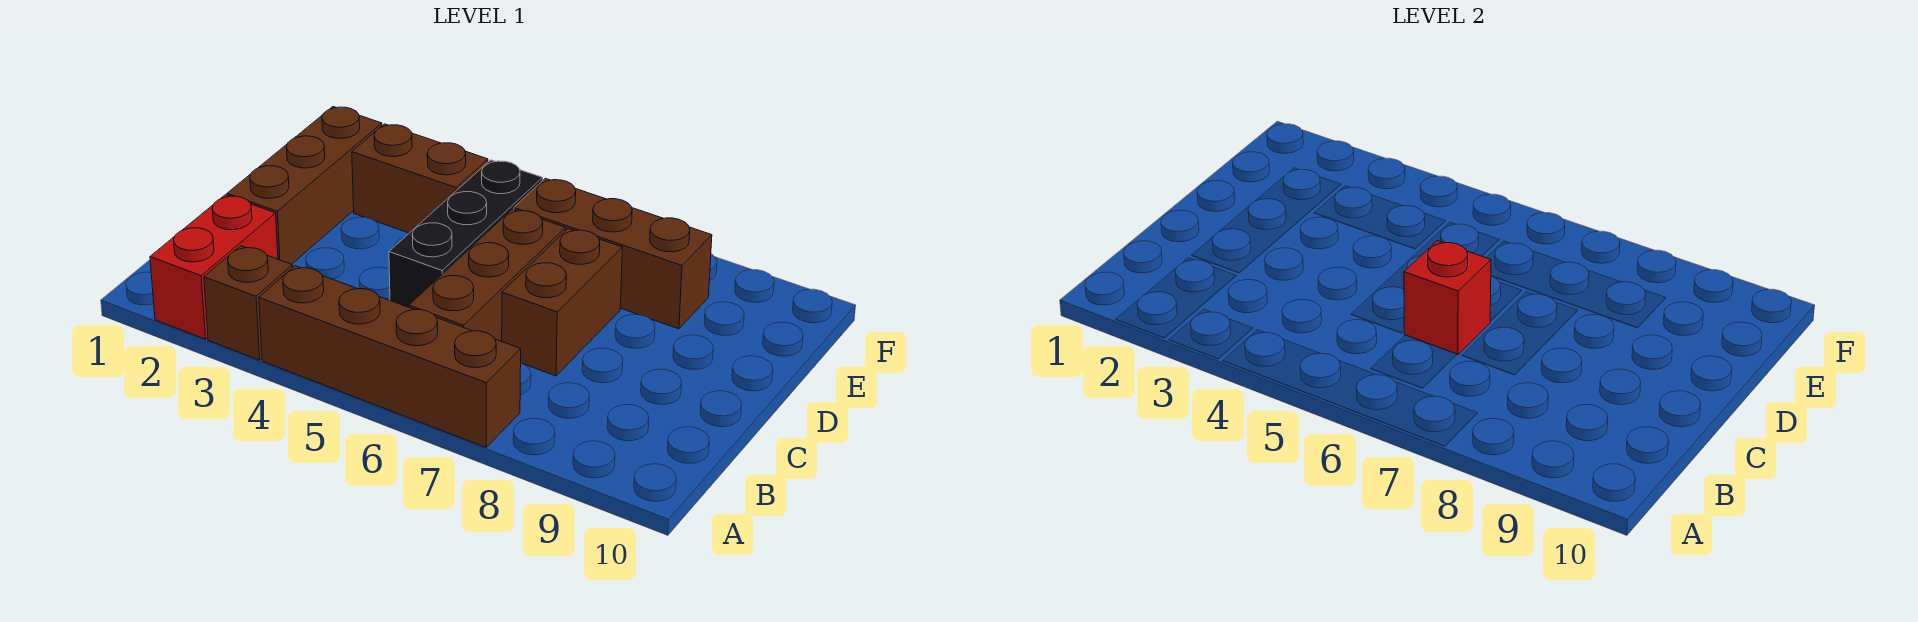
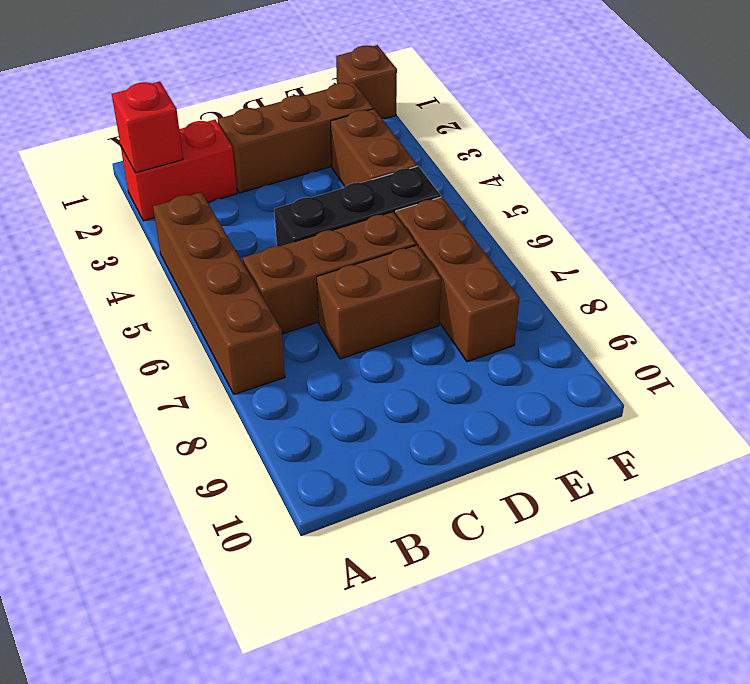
brown 1x1 brick [204,246,293,360] -> brown 1x1 brick moved to [336,45,397,119]
red 1x1 brick [1404,241,1491,355] -> red 1x1 brick moved to [112,81,183,173]

